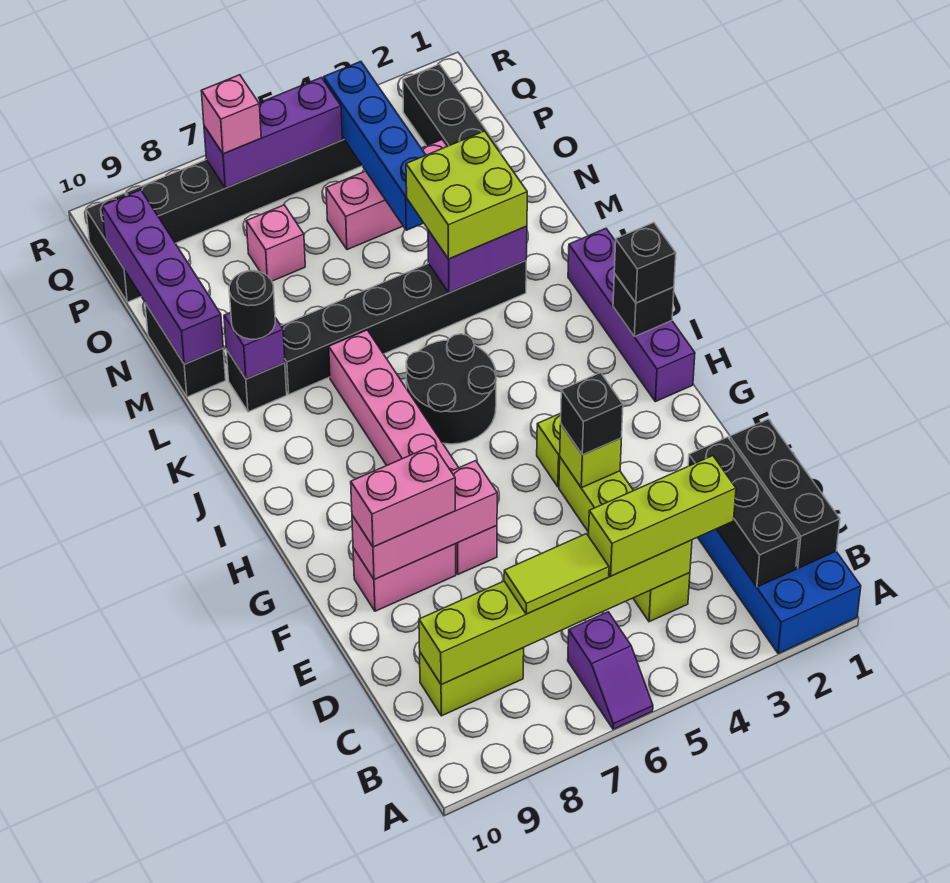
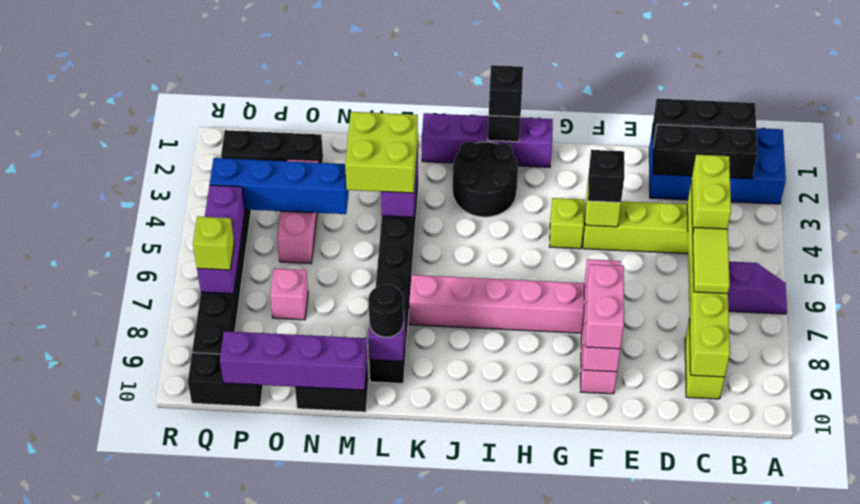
lime 1x3 brick [589,456,736,576] -> lime 1x2 brick [692,155,731,231]
black 2x2 round brick [406,334,496,444] -> black 2x2 round brick moved to [453,141,518,217]
pink 1x1 brick [201,75,261,154] -> lime 1x1 brick [193,216,234,270]

